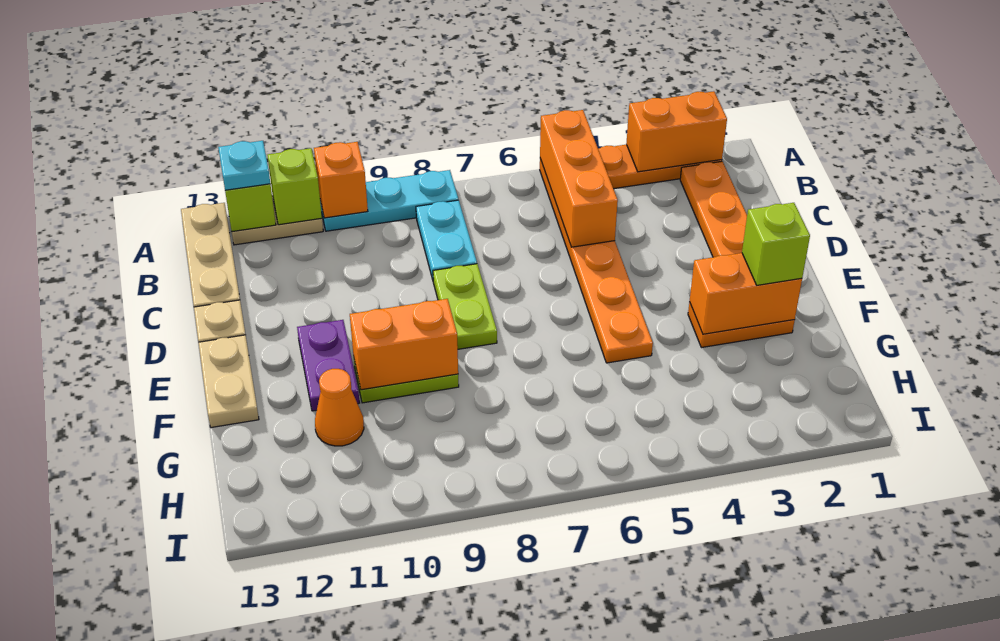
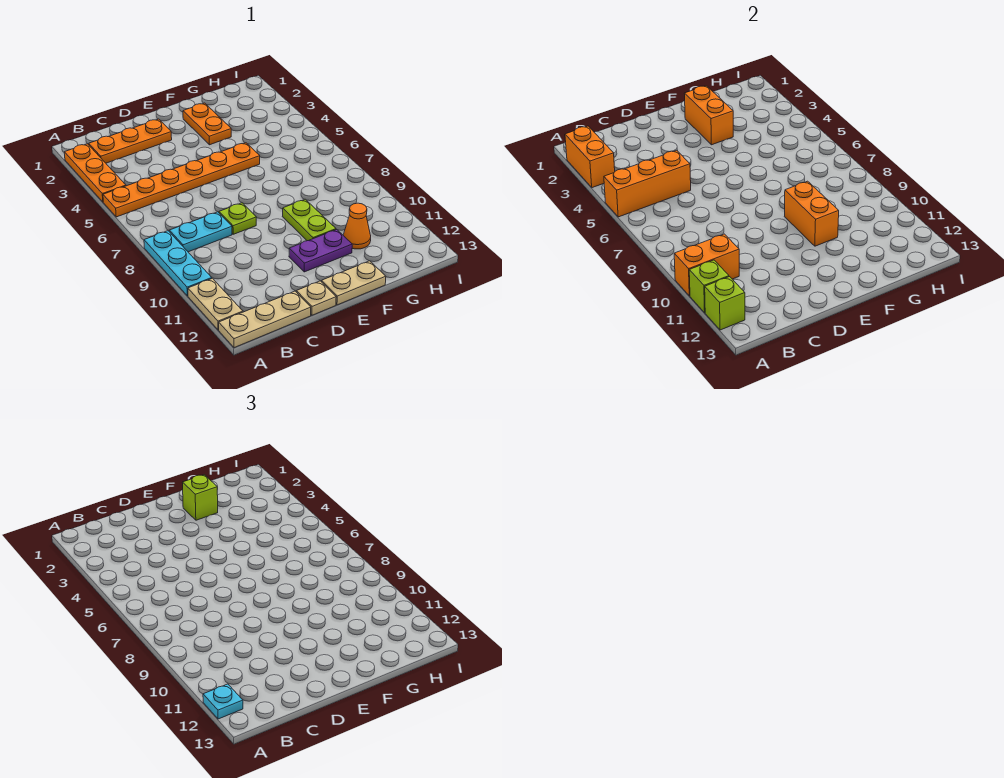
orange 1x1 brick [314,142,368,218] -> orange 1x2 brick [674,234,739,296]
lime 1x2 plate [433,264,497,349] -> lime 1x1 plate [219,203,257,234]

